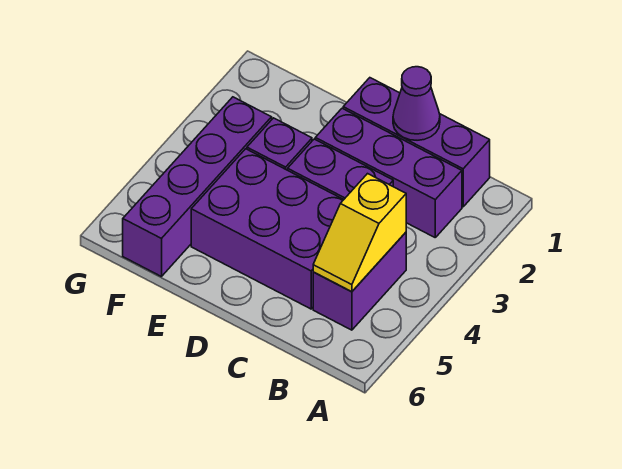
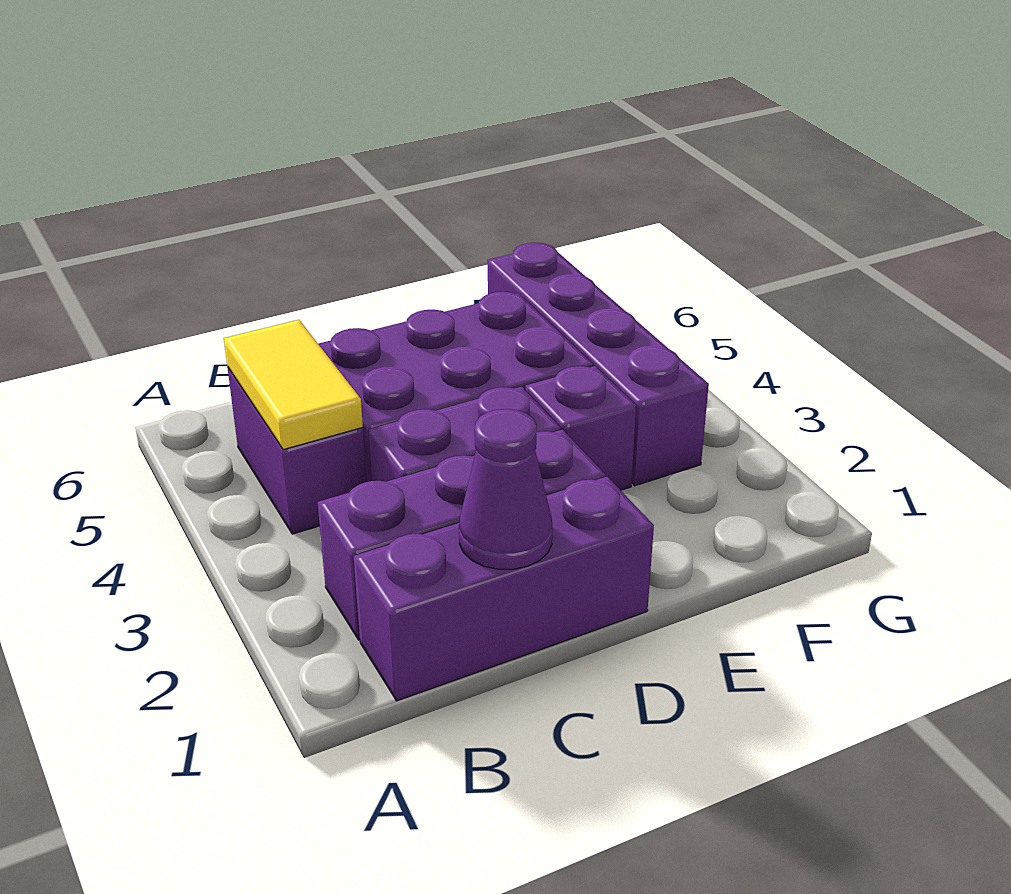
yellow 1x2 slope [313,174,406,292] -> yellow 1x2 tile [224,320,363,450]

